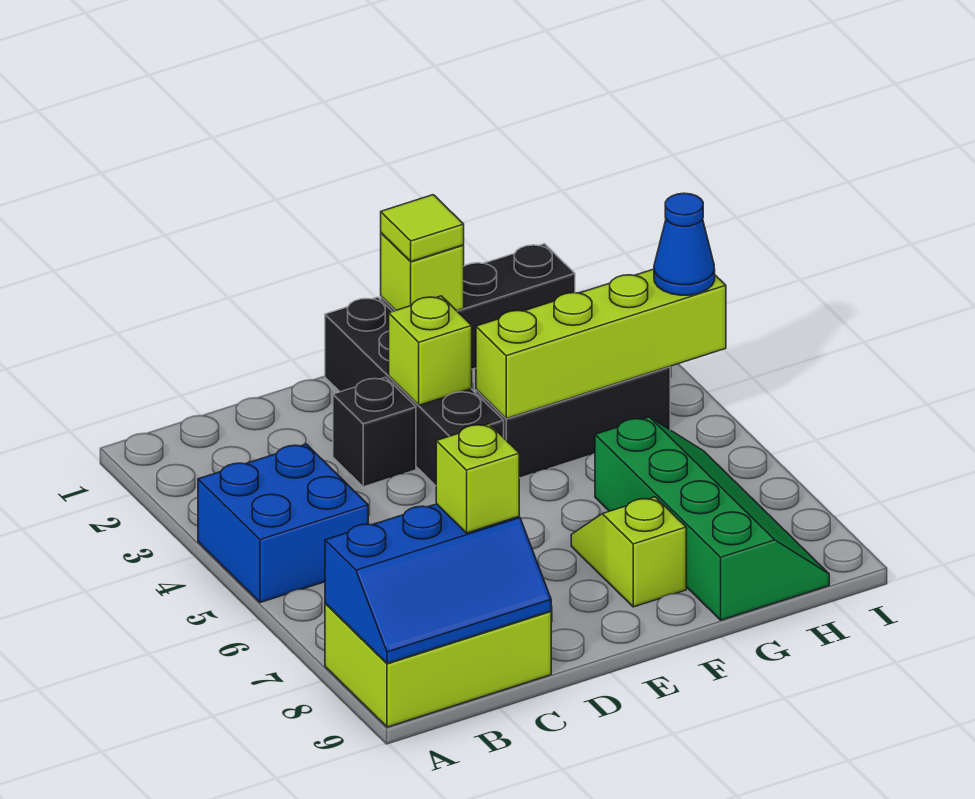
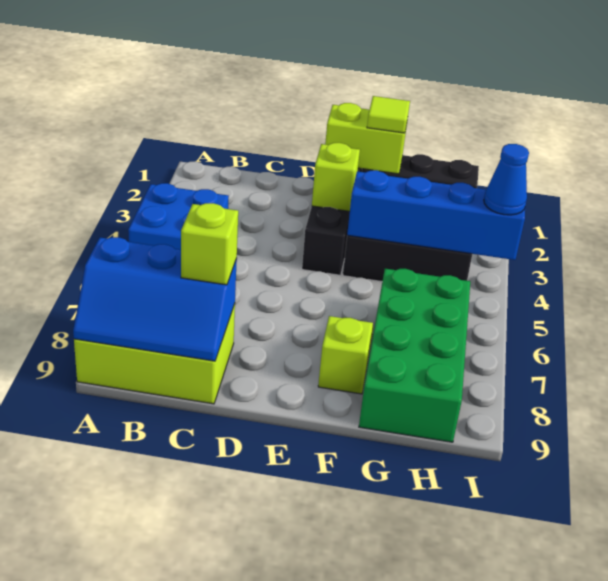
black 1x1 brick [333,377,416,487] -> none
lime 1x1 brick [381,233,464,311] -> lime 1x2 brick [325,103,407,174]
lime 1x4 brick [476,269,726,419] -> blue 1x4 brick [347,170,525,260]
green 2x4 slope [595,417,829,620] -> green 2x4 brick [359,269,470,442]

